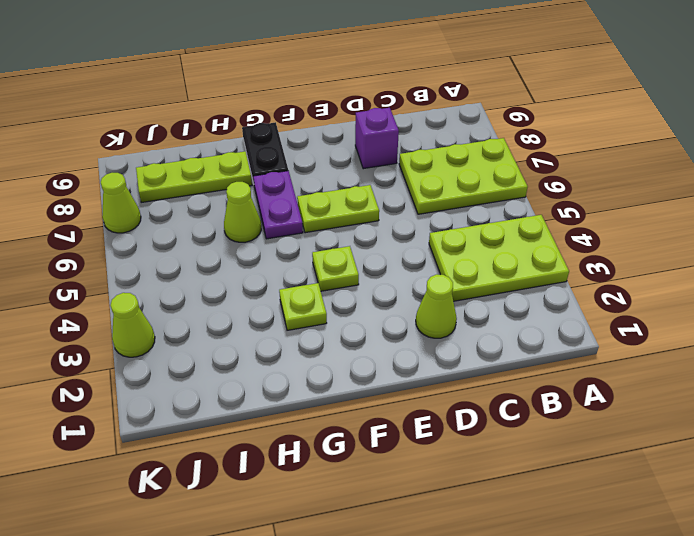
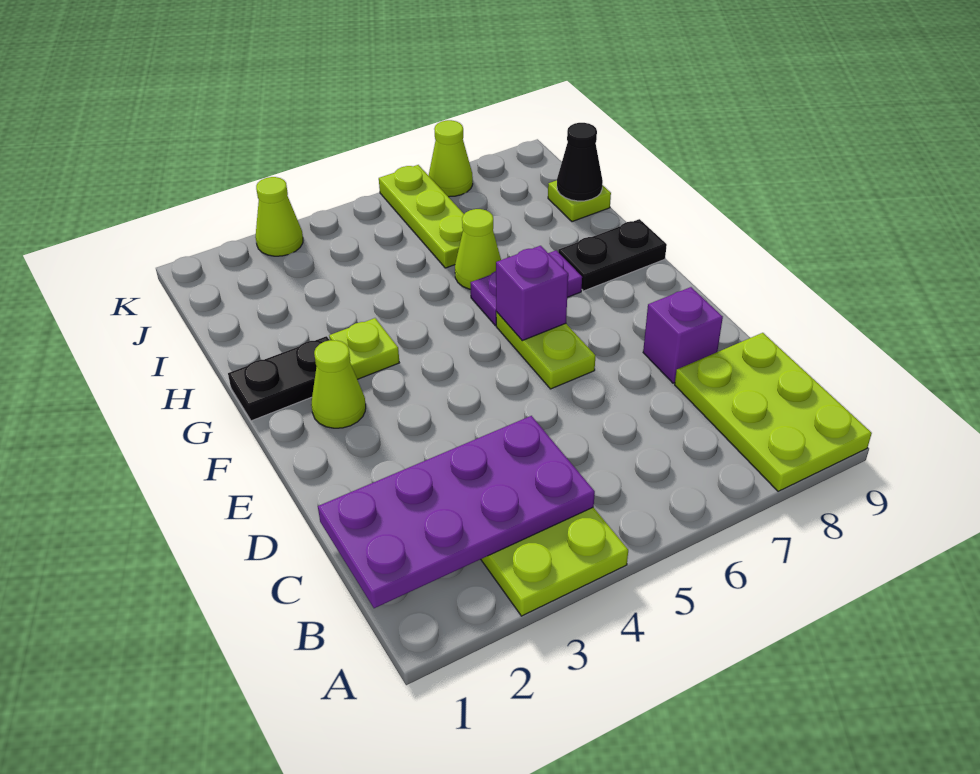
lime 2x3 plate [399,138,528,214] -> lime 2x3 plate moved to [675,333,872,491]
none -> purple 2x4 plate [318,416,595,608]
lime 1x1 cone [416,274,457,338] -> lime 1x1 cone moved to [311,340,366,428]
lime 1x1 plate [312,246,359,291] -> lime 1x1 plate moved to [548,180,611,222]
none -> purple 1x1 brick [496,246,568,341]
none -> black 1x2 plate [228,336,329,421]
lime 1x3 plate [136,151,252,202] -> lime 1x3 plate moved to [379,165,464,268]
none -> black 1x1 cone [557,123,603,201]

